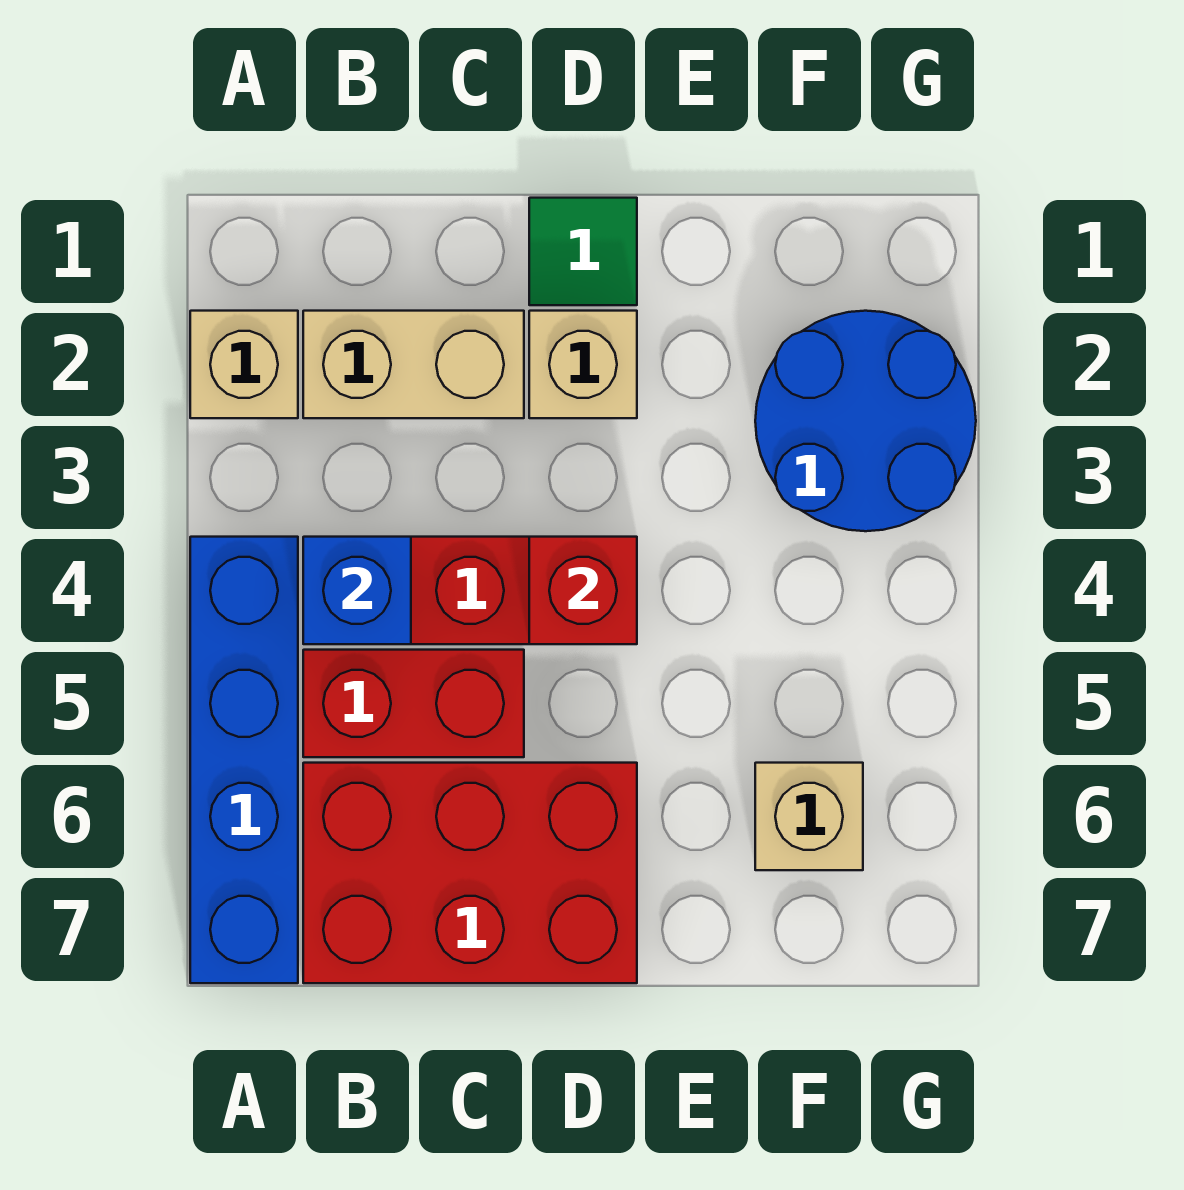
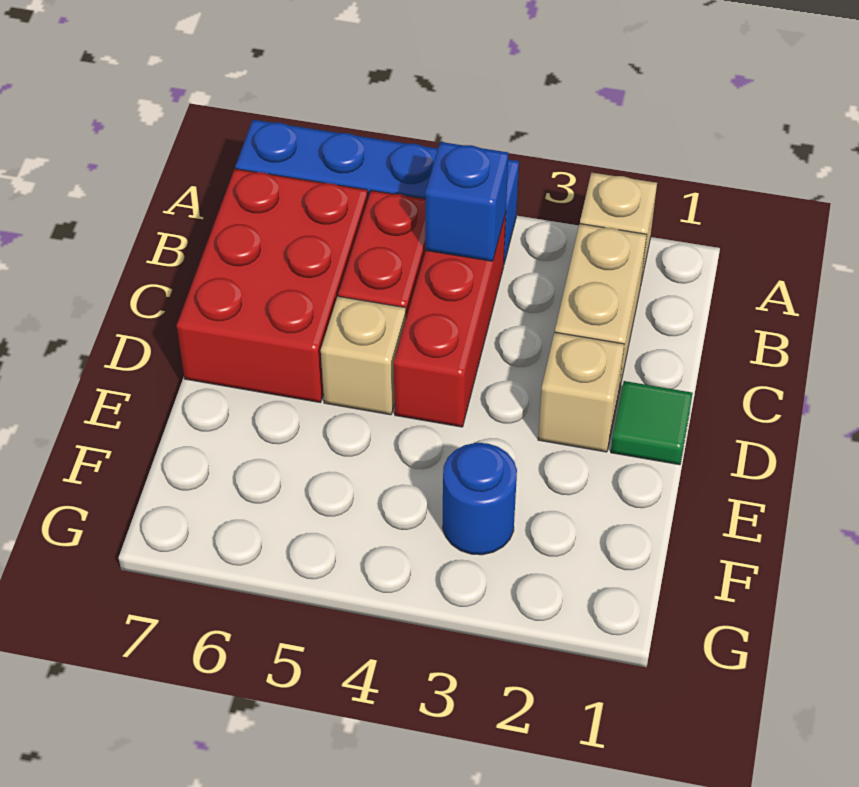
red 1x1 brick [529,537,637,644] -> none
blue 2x2 round brick [755,311,976,531] -> blue 1x1 round brick [443,443,517,555]
tan 1x1 brick [755,763,863,870] -> tan 1x1 brick moved to [321,296,406,415]

